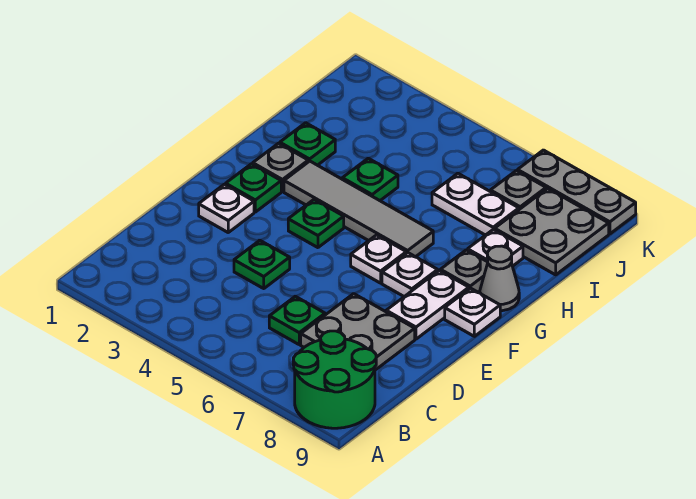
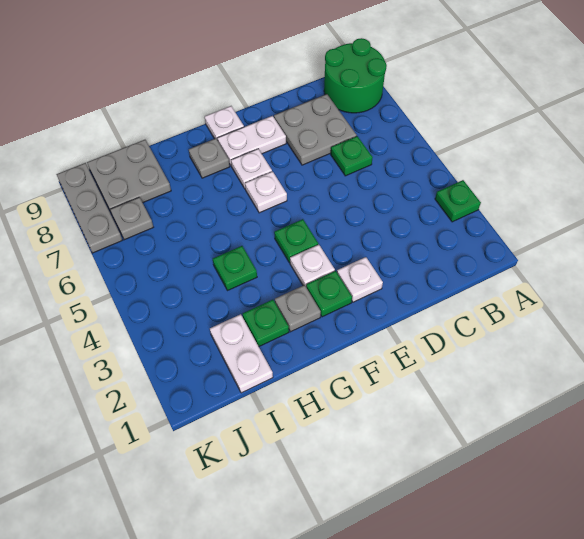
green 1x1 plate [234,240,290,288] -> green 1x1 plate moved to [435,180,481,222]
grey 1x4 tile [284,161,433,257] -> none
grey 1x1 cone [480,246,519,311] -> none
white 1x1 plate [468,229,523,266] -> white 1x1 plate moved to [290,244,335,286]
white 1x2 plate [432,174,519,235] -> white 1x2 plate moved to [210,314,273,393]

